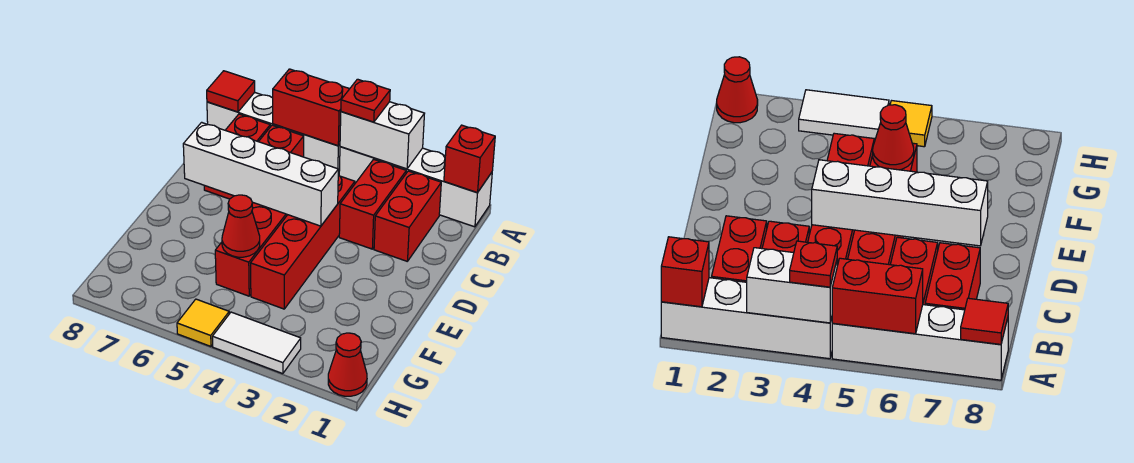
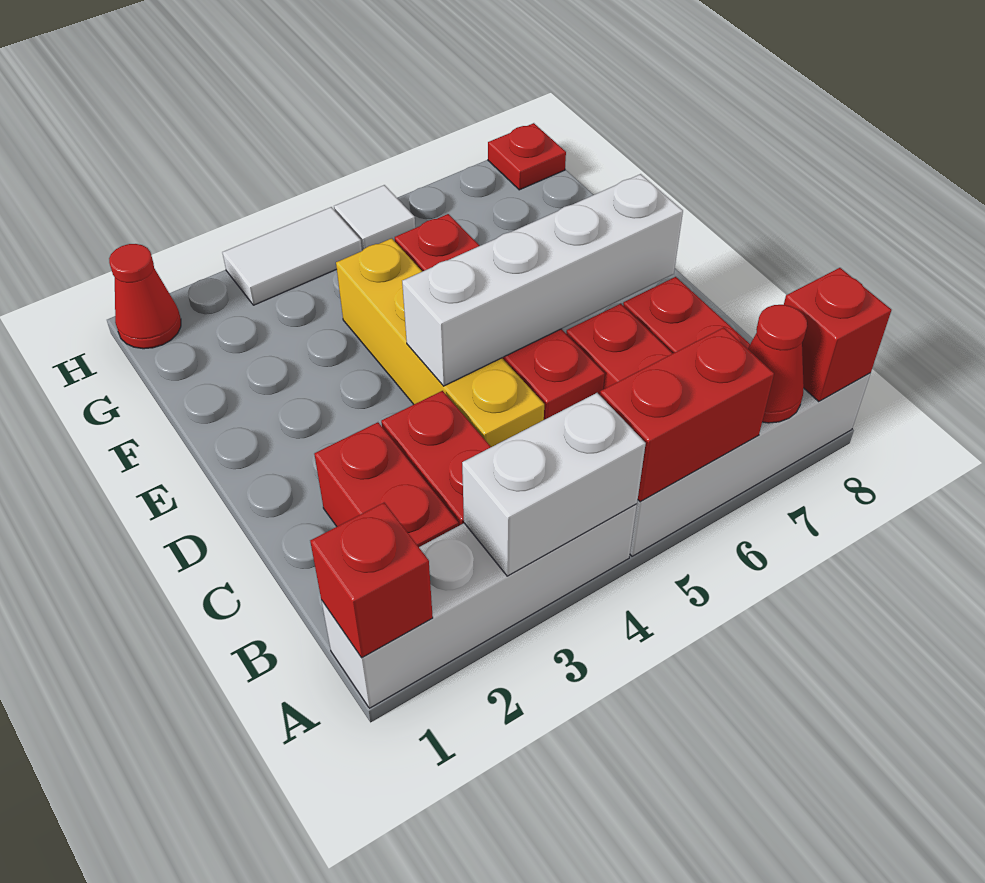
red 1x1 plate [341,79,390,122] -> red 1x1 plate moved to [488,123,566,190]
red 1x1 tile [207,71,255,112] -> red 1x1 brick [784,268,891,402]
red 1x4 brick [250,175,355,309] -> yellow 1x4 brick [336,238,544,447]
red 1x1 cone [222,195,260,257] -> red 1x1 cone moved to [748,305,807,423]
yellow 1x1 tile [177,299,229,346] -> white 1x1 tile [334,185,415,251]

